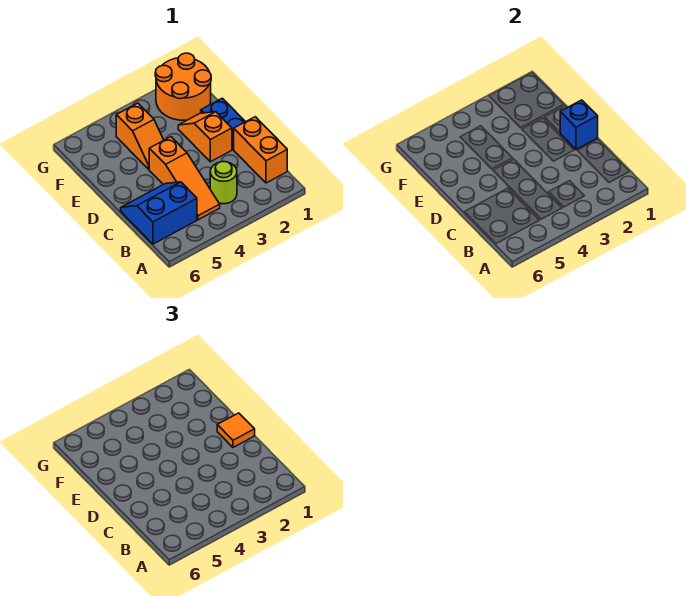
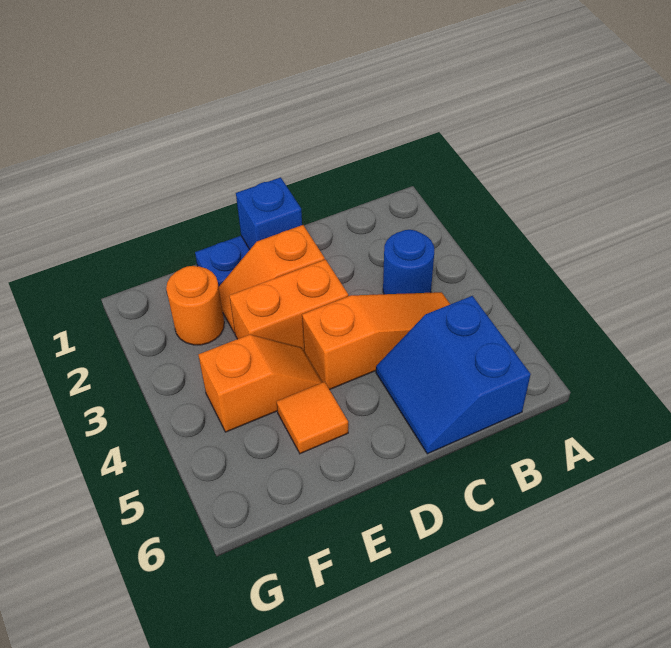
orange 1x2 brick [234,117,287,183] -> orange 1x2 brick moved to [229,259,348,351]
lime 1x1 round brick [210,162,237,204] -> blue 1x1 round brick [383,230,434,294]
orange 1x1 tile [217,413,255,447] -> orange 1x1 tile moved to [277,382,348,454]
orange 2x2 round brick [155,53,211,120] -> orange 1x1 round brick [166,266,224,345]

